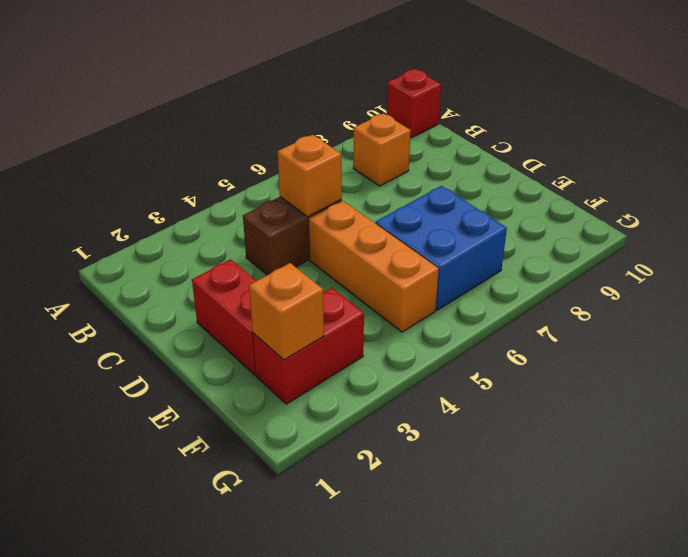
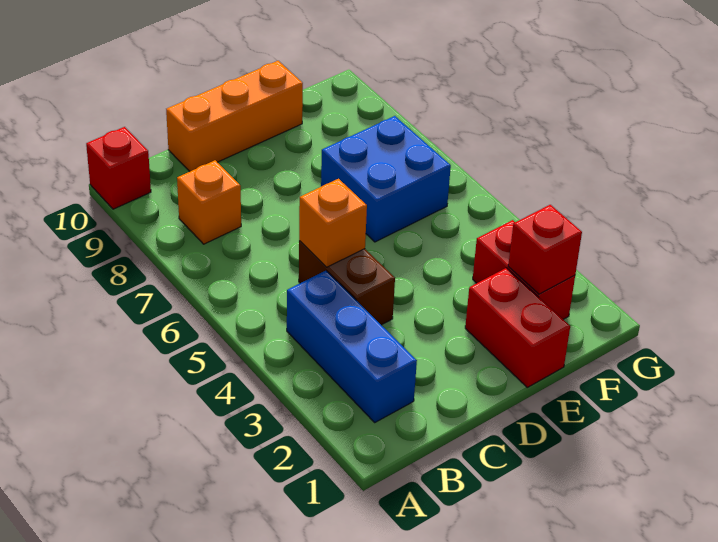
none -> blue 1x3 brick [287,271,417,422]
red 1x2 brick [192,259,256,375] -> red 1x2 brick turned to [465,268,570,387]
orange 1x3 brick [309,201,439,332] -> orange 1x3 brick moved to [166,61,303,171]
orange 1x1 brick [249,263,324,360] -> red 1x1 brick [508,205,582,294]

